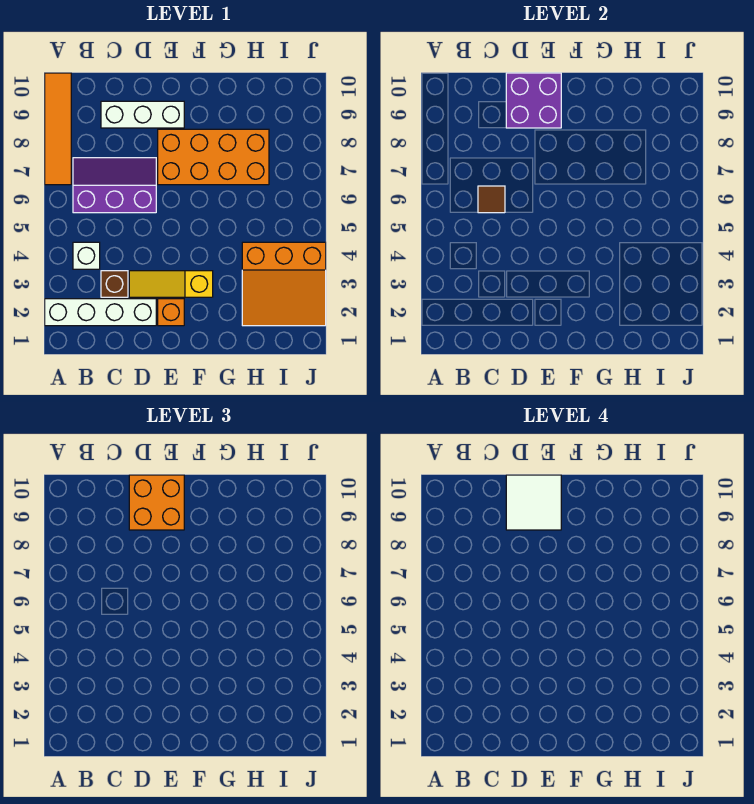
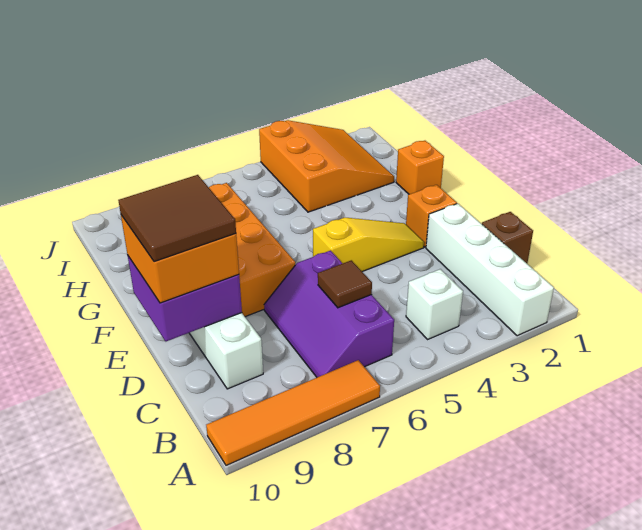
brown 1x1 brick [101,271,128,297] -> brown 1x1 brick moved to [482,212,533,263]
yellow 1x3 slope [129,271,213,297] -> yellow 1x3 slope turned to [313,218,424,272]
white 2x2 tile [506,475,561,530] -> brown 2x2 tile [118,175,236,262]
none -> orange 1x1 brick [396,141,444,194]

